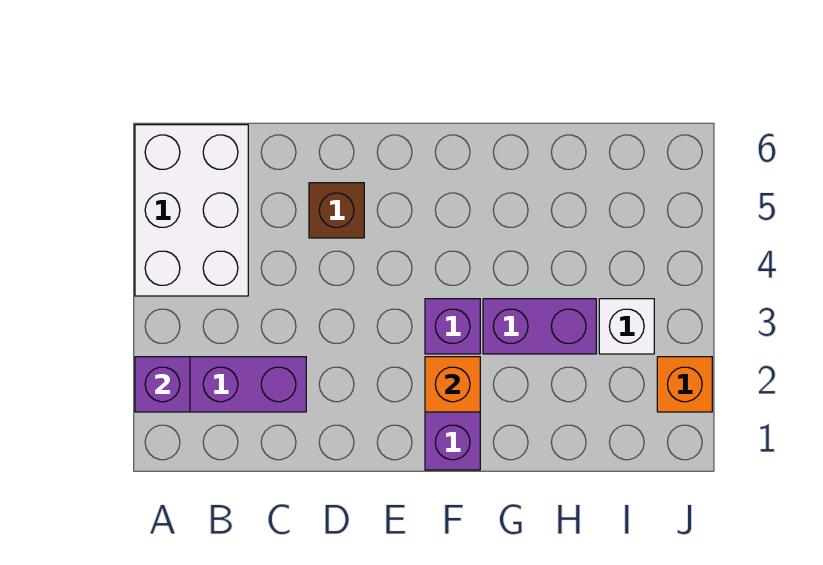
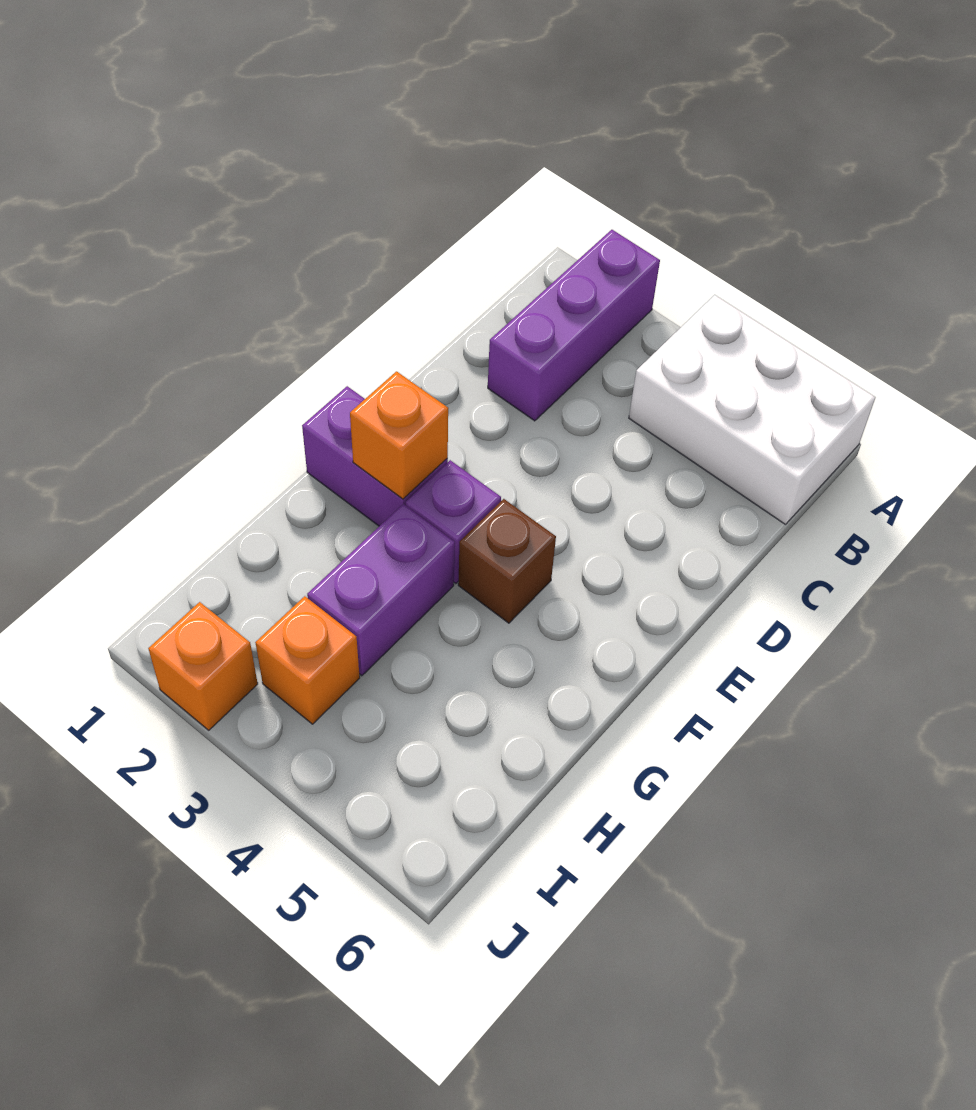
purple 1x1 brick [135,357,190,412] -> none
brown 1x1 brick [309,183,364,238] -> brown 1x1 brick moved to [458,499,556,623]
white 1x1 brick [599,299,654,354] -> orange 1x1 brick [255,596,360,724]

